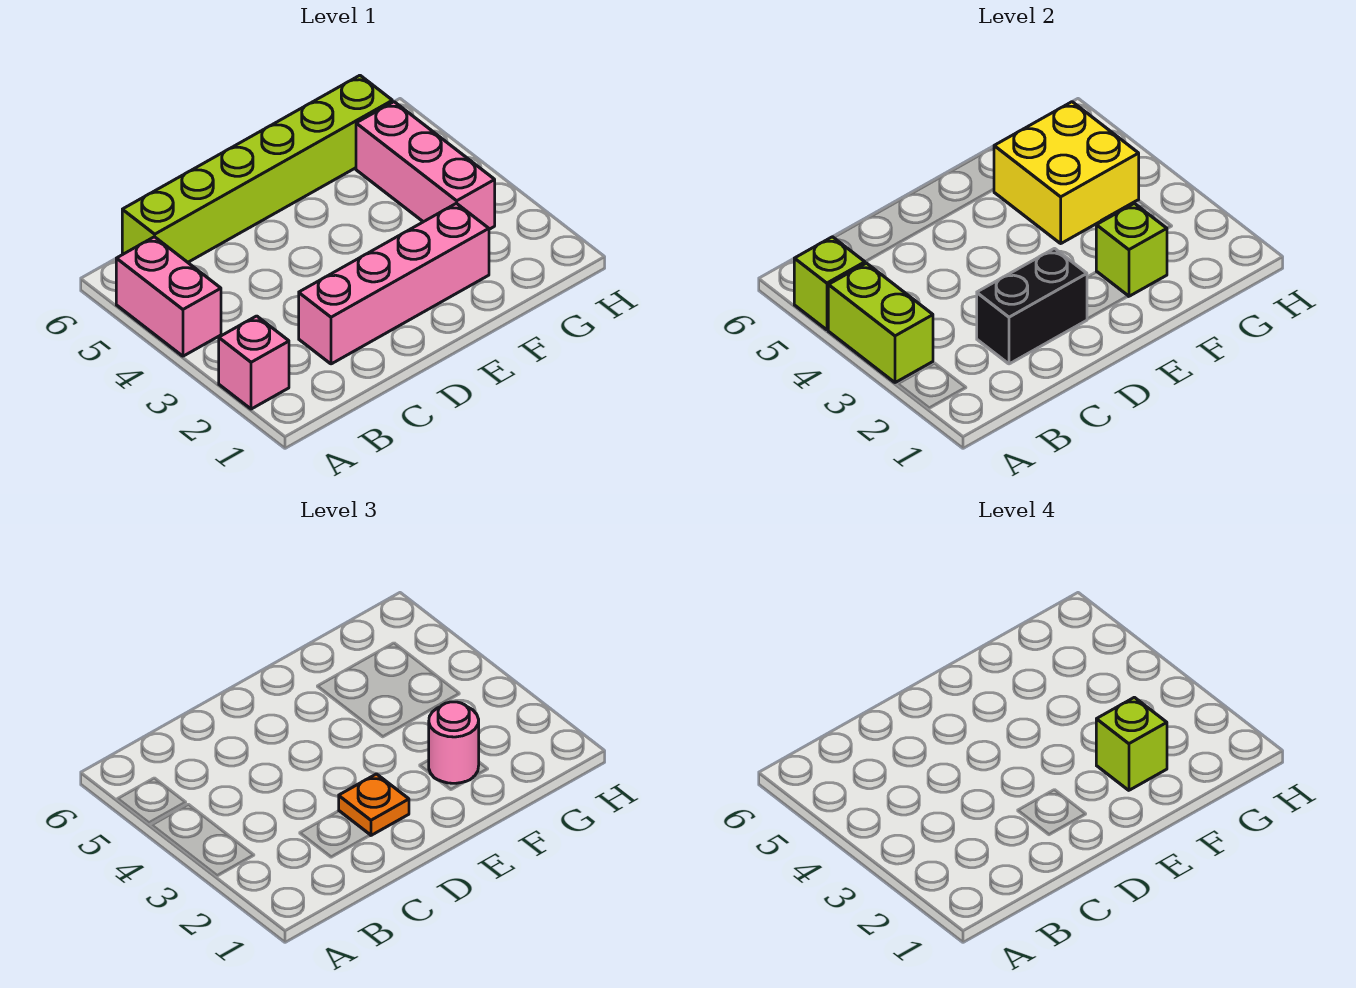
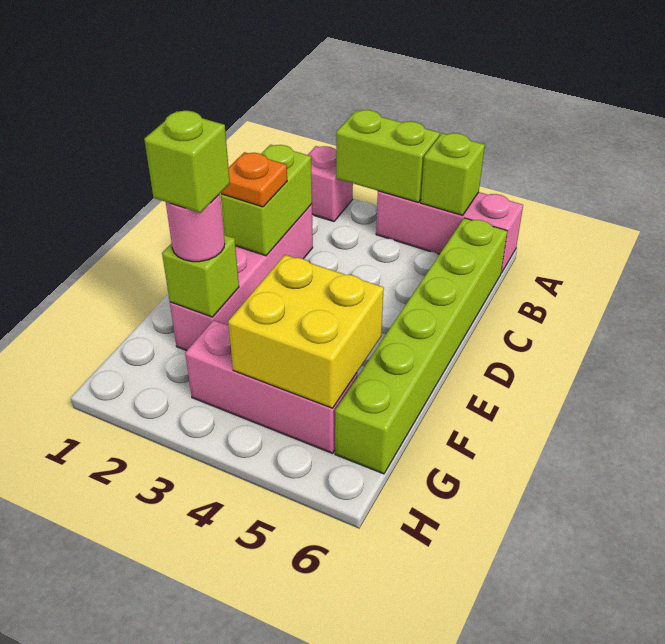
pink 1x2 brick [116,237,221,356] -> pink 1x3 brick [376,191,523,273]
black 1x2 brick [977,249,1087,364] -> lime 1x2 brick [221,145,312,256]

